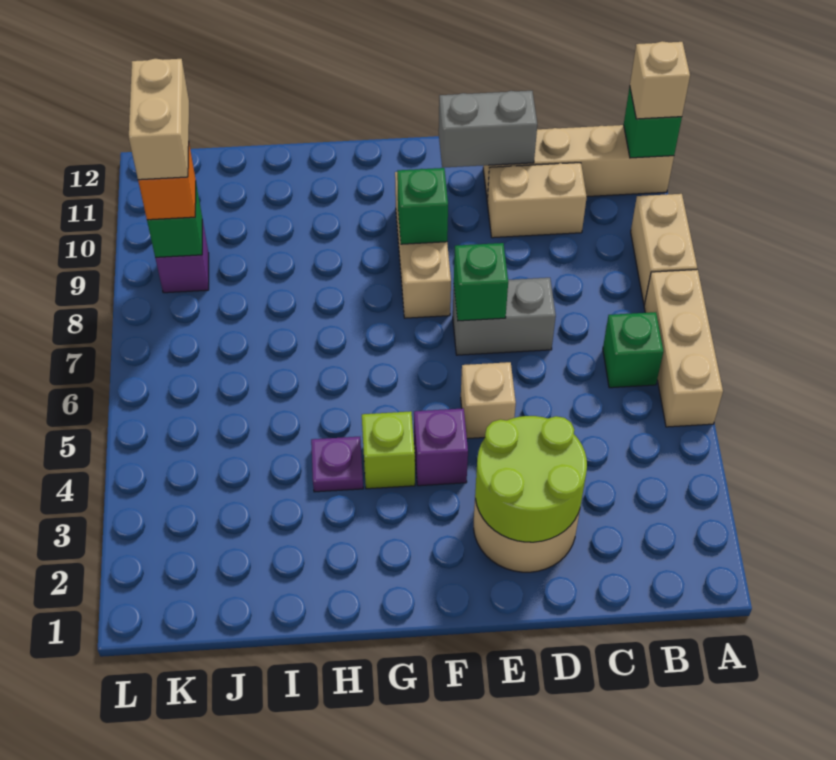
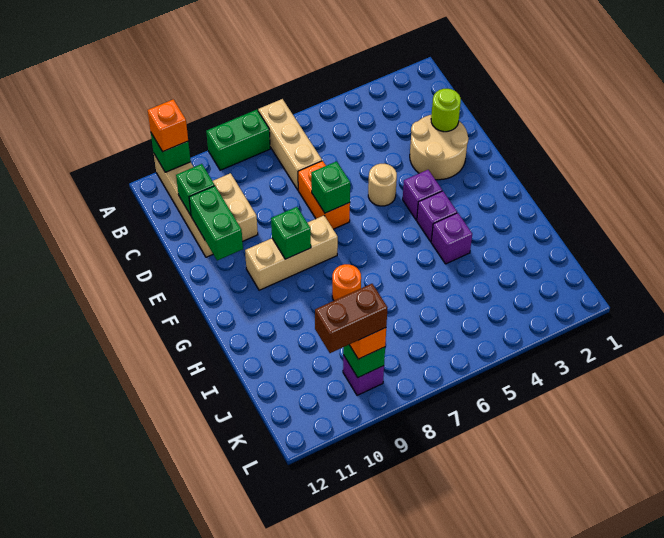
tan 1x3 brick [644,270,723,427] -> tan 1x3 brick turned to [258,99,322,190]
tan 1x2 brick [631,194,697,305] -> green 1x2 brick [206,110,270,170]
tan 1x1 brick [630,41,690,119] -> orange 1x1 brick [148,99,188,152]
green 1x1 brick [603,312,663,388] -> green 1x1 brick moved to [176,164,215,215]
lime 2x2 round brick [475,416,587,542] -> lime 1x1 round brick [431,89,461,132]
grey 1x2 brick [453,278,556,355] -> orange 1x2 brick [298,161,350,229]
grey 1x2 brick [439,91,537,168] -> green 1x2 brick [189,186,243,261]
tan 1x1 brick [461,362,516,439] -> tan 1x1 round brick [368,164,397,206]
lime 1x1 brick [362,411,415,489] -> purple 1x1 brick [417,191,457,242]
purple 1x1 plate [311,437,363,492] -> purple 1x1 brick [431,213,472,264]
none -> orange 1x1 round brick [332,264,361,301]
tan 1x2 brick [129,59,189,180] -> brown 1x2 brick [315,284,388,353]

